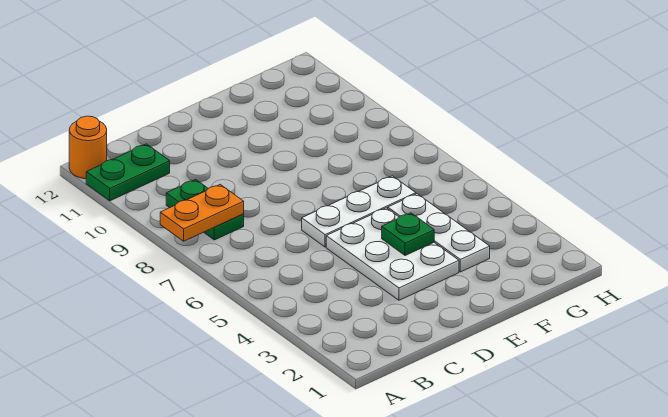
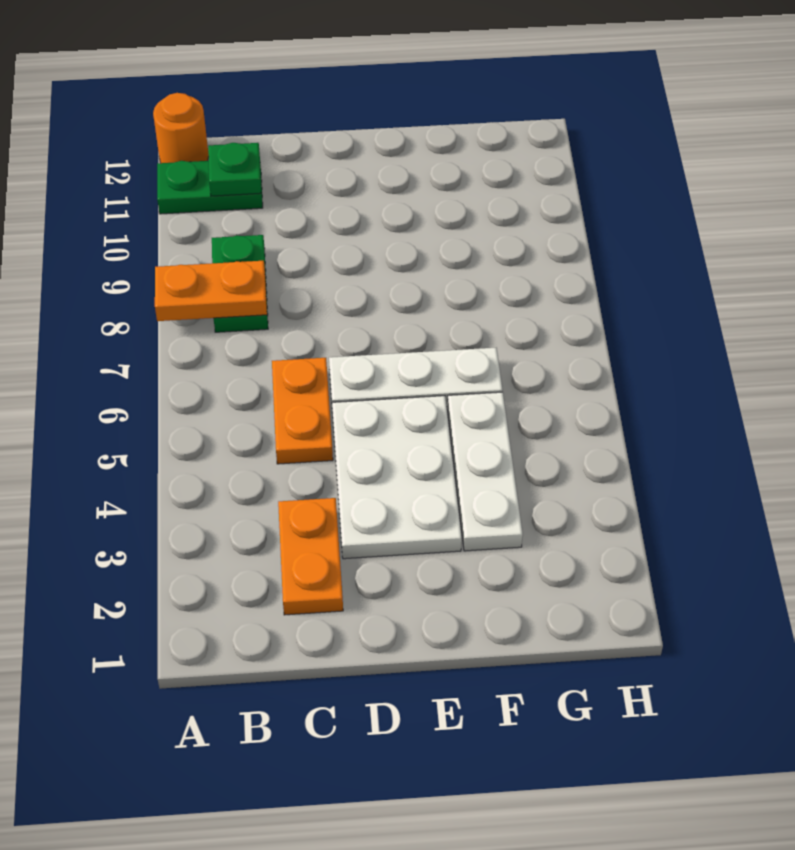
none -> orange 1x2 plate [278,498,343,615]
none -> orange 1x2 plate [272,358,333,464]
green 1x1 plate [382,213,434,255] -> green 1x1 plate moved to [208,143,261,196]

